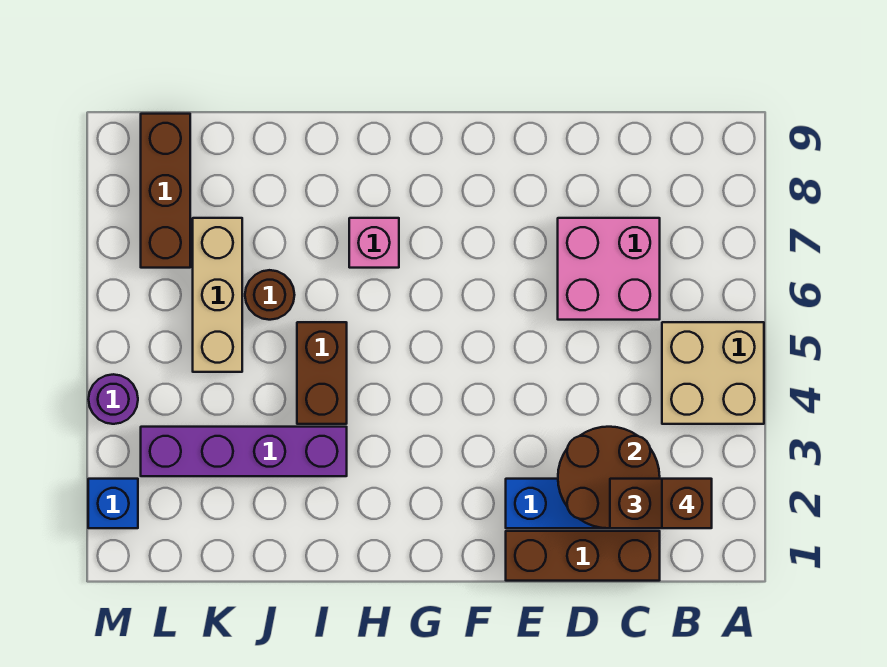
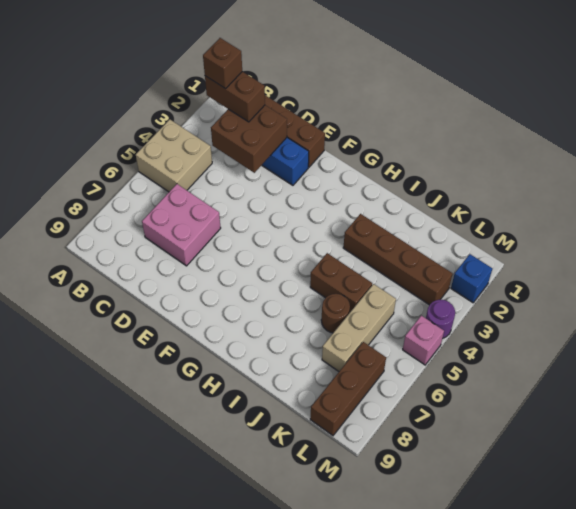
brown 2x2 round brick [558,427,660,528] -> brown 2x2 brick [211,105,287,173]
pink 1x1 brick [349,218,399,268] -> pink 1x1 brick moved to [403,315,444,365]
purple 1x4 brick [141,427,347,476] -> brown 1x4 brick [343,214,453,305]
brown 1x2 brick [297,322,347,424] -> brown 1x2 brick turned to [310,253,372,313]

